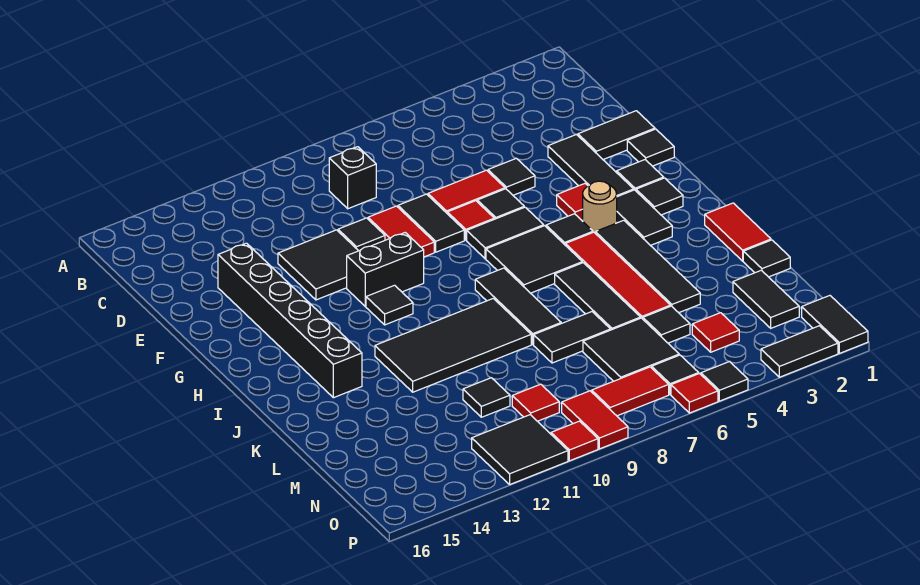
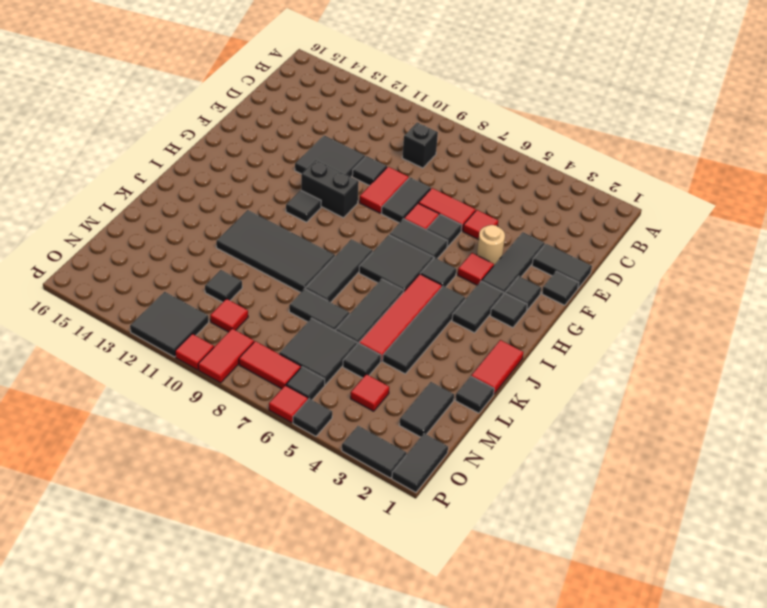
black 1x1 tile [488,158,535,195] -> red 1x1 tile [463,210,498,240]
black 1x6 brick [218,243,362,398] -> none
tan 1x1 round brick [583,181,617,233] -> tan 1x1 round brick moved to [477,225,505,265]

